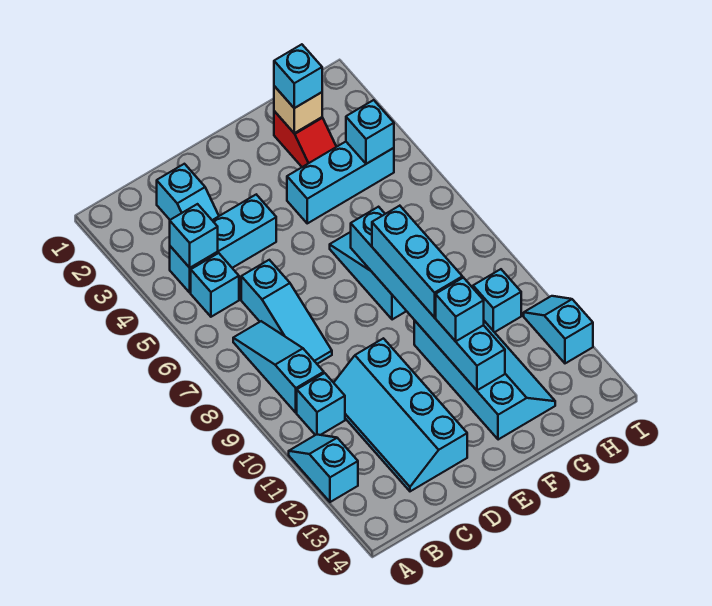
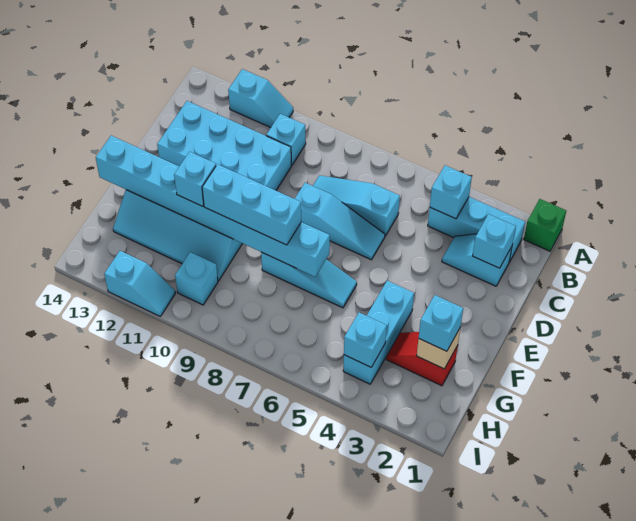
none -> green 1x1 brick [524,199,566,251]
cyan 1x3 brick [170,195,276,293] -> cyan 1x3 brick turned to [428,197,525,262]
cyan 1x1 brick [191,253,239,317] -> cyan 1x1 brick moved to [473,214,516,268]
cyan 1x3 slope [233,321,324,413] -> cyan 1x3 slope moved to [295,183,385,260]
cyan 2x4 slope [334,338,467,491] -> cyan 2x4 brick [157,101,291,190]
cyan 1x6 brick [351,207,505,390] -> cyan 1x8 brick [96,136,330,277]

